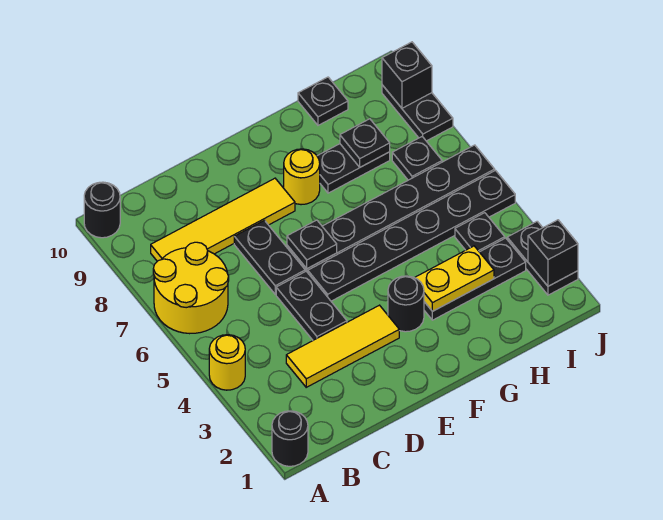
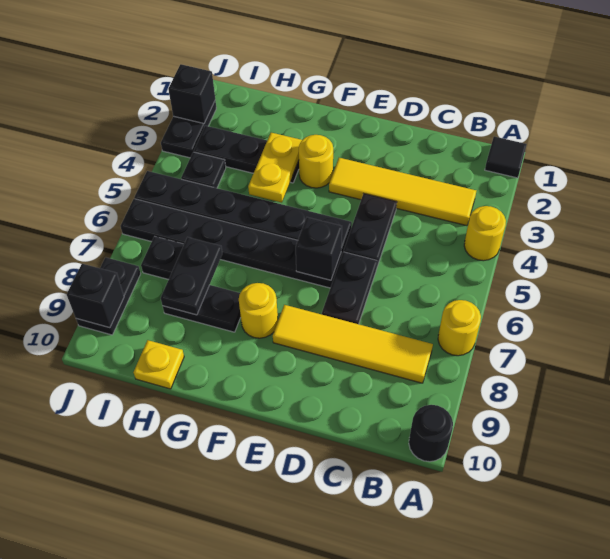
black 1x1 round brick [272,411,308,466] -> black 1x1 tile [485,136,527,178]
yellow 2x2 round brick [153,242,229,334] -> yellow 1x1 round brick [438,300,481,356]
yellow 1x3 tile [286,305,399,387] -> yellow 1x4 tile [329,158,476,226]
black 1x1 plate [287,220,337,269] -> black 1x1 brick [296,217,342,280]
black 1x1 round brick [388,276,424,332] -> yellow 1x1 round brick [299,135,333,188]
yellow 1x2 plate [415,246,494,311] -> yellow 1x2 plate turned to [248,133,302,203]
black 1x1 plate [340,119,390,167] -> black 1x2 plate [161,237,222,315]
black 1x1 plate [298,77,348,125] -> yellow 1x1 plate [134,340,184,389]

